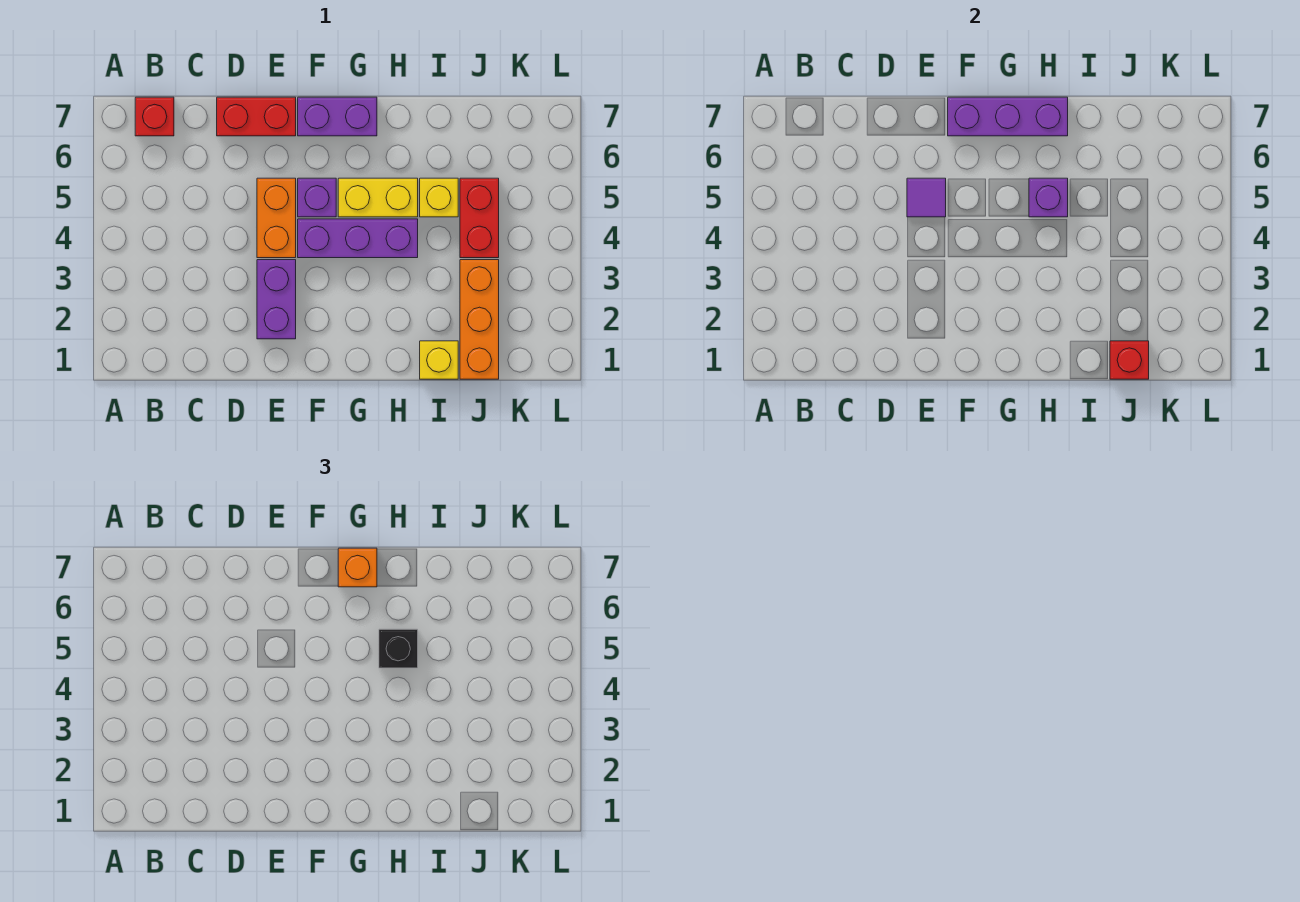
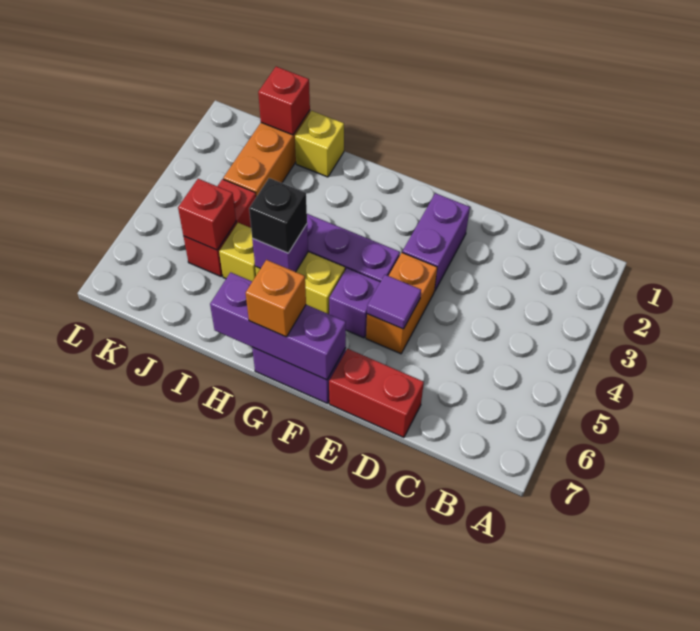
red 1x1 brick [135,97,174,136] -> red 1x1 brick moved to [178,179,236,250]

